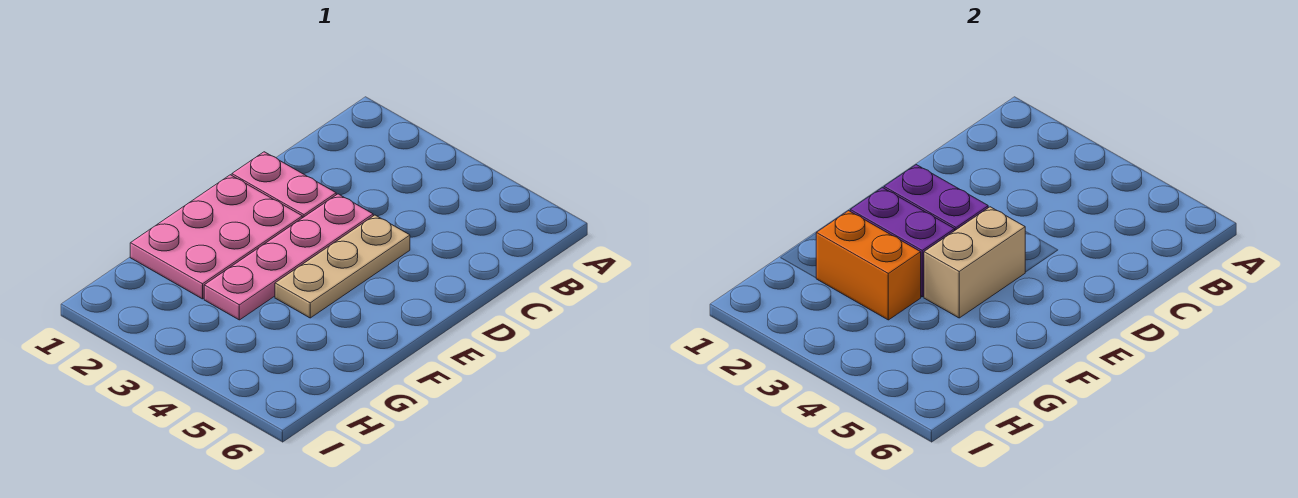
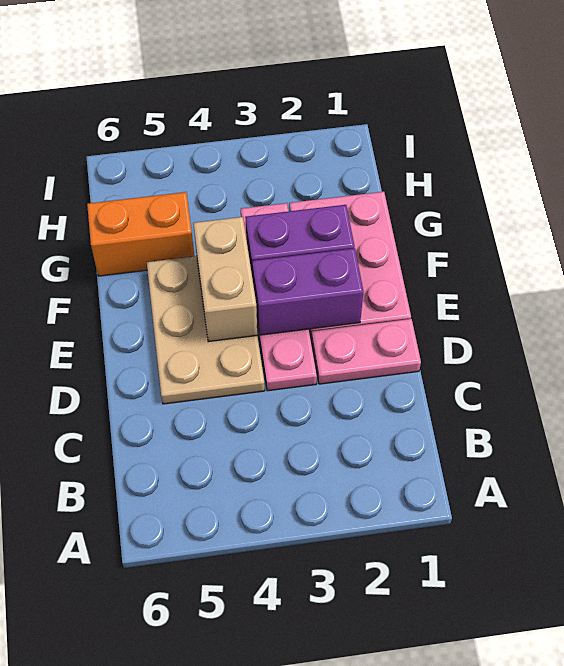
tan 1x3 plate [275,215,410,318] -> tan 2x3 plate [147,256,265,404]
orange 1x2 brick [816,211,921,320] -> orange 1x2 brick moved to [87,192,194,276]

